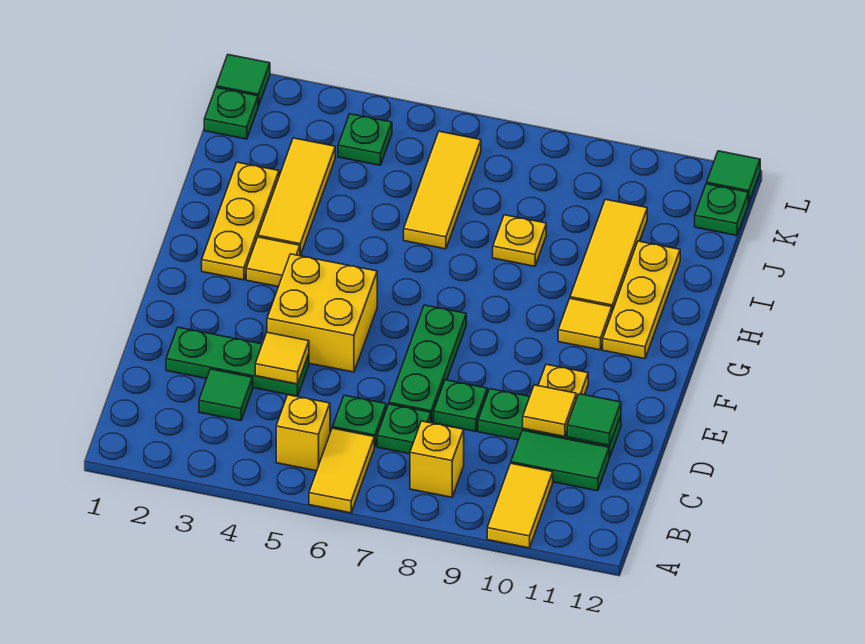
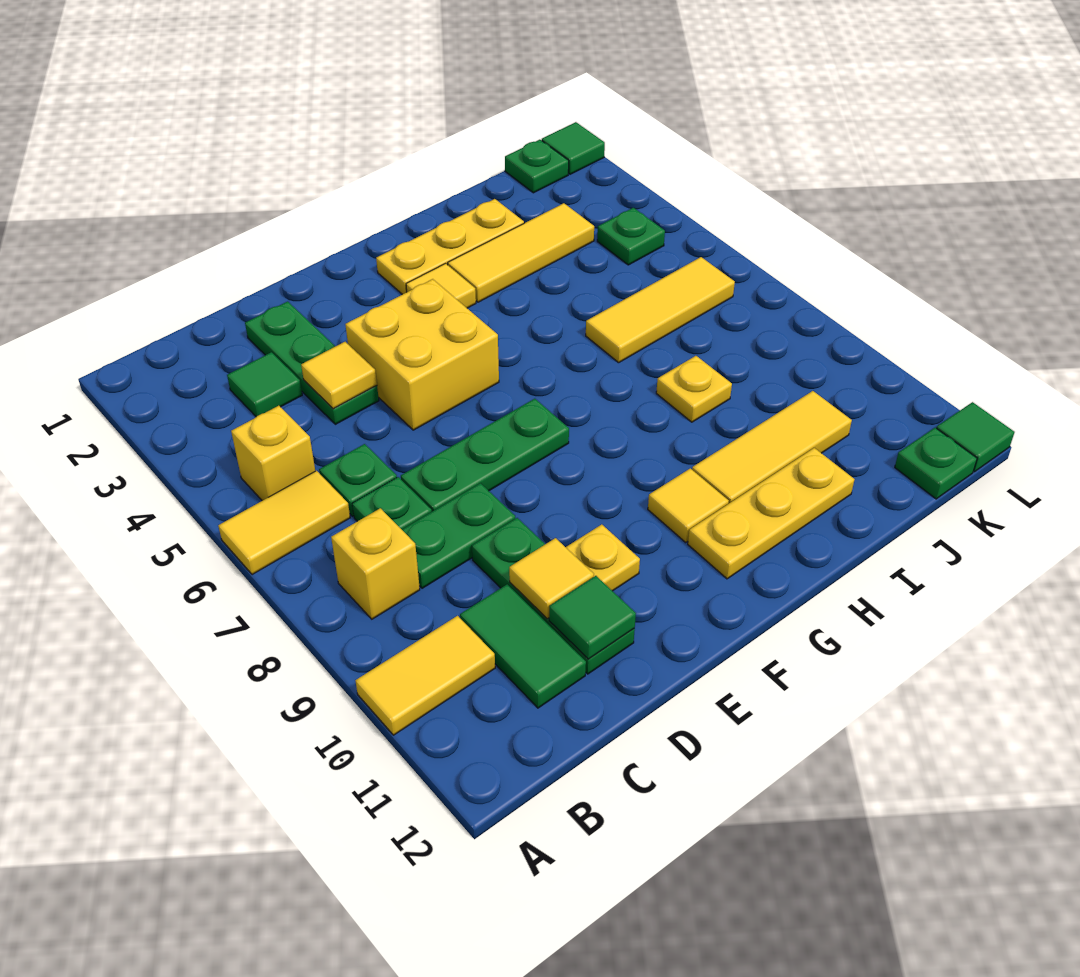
green 1x1 plate [434,380,487,431] -> green 1x2 plate [402,483,515,588]

